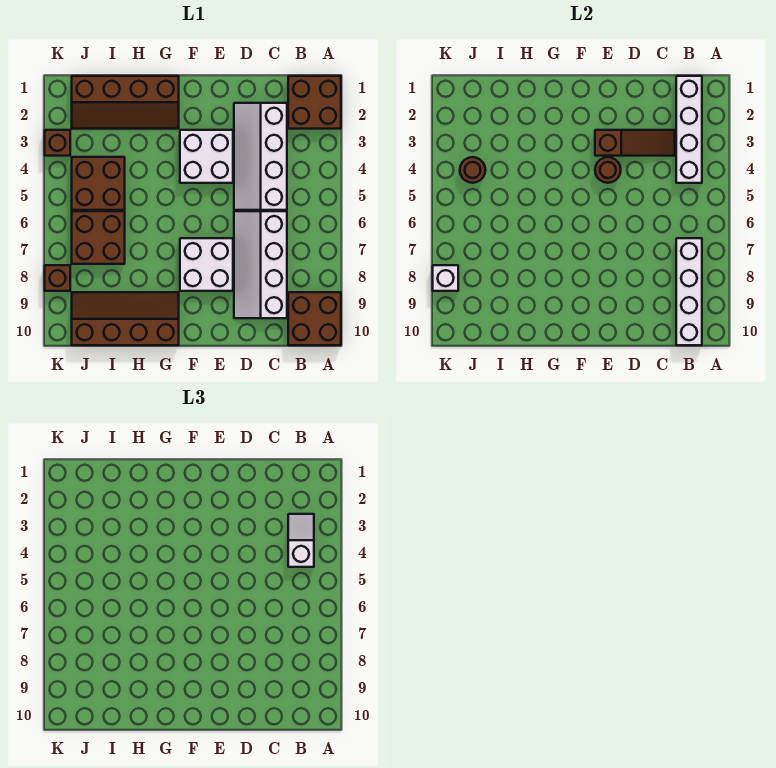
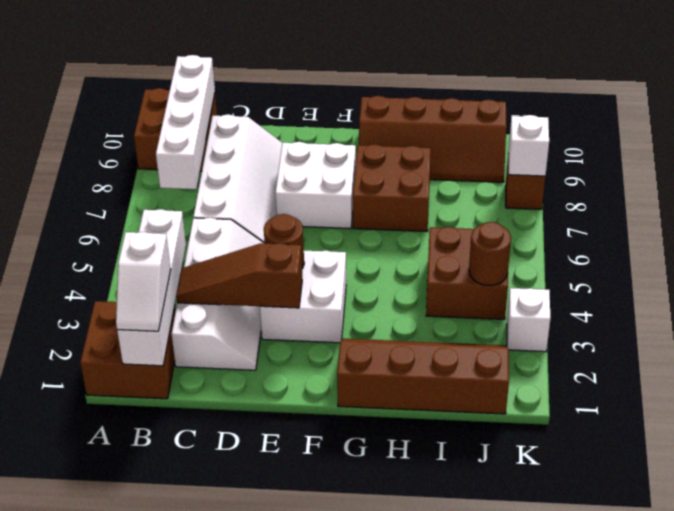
white 1x2 slope [288,514,314,567] -> white 1x2 slope moved to [116,232,171,331]
brown 2x2 brick [72,211,125,264] -> brown 2x2 brick moved to [353,144,431,231]
brown 1x1 brick [45,130,70,156] -> white 1x1 brick [507,288,551,352]

